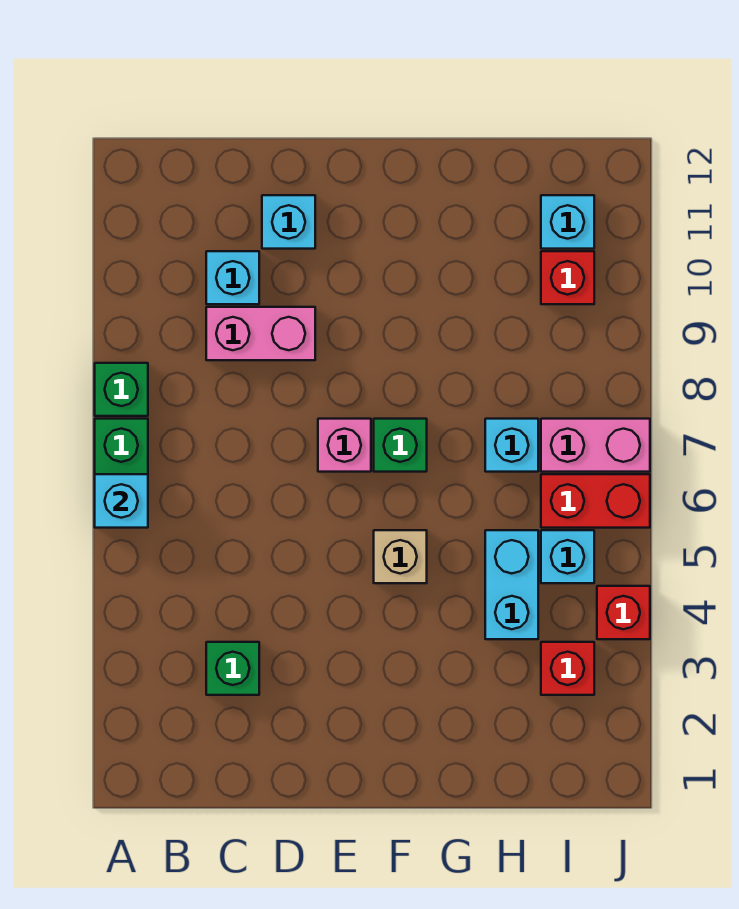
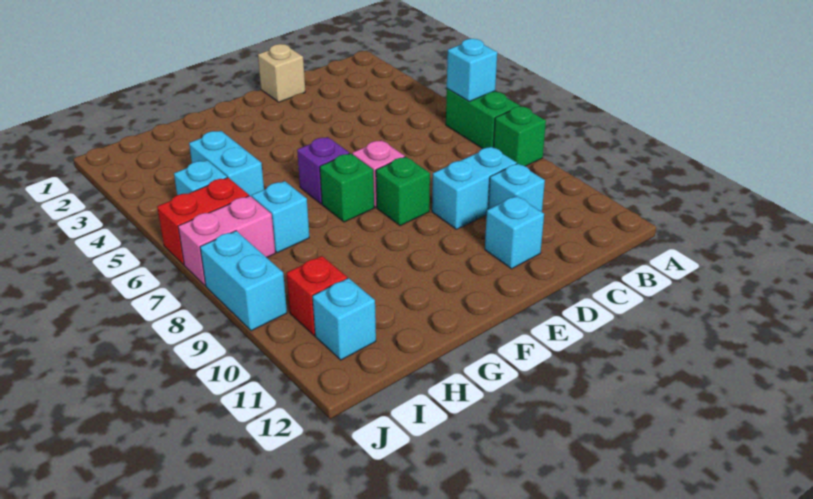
green 1x1 brick [206,642,259,695] -> green 1x1 brick moved to [376,157,430,226]
pink 1x2 brick [206,307,315,360] -> cyan 1x2 brick [432,147,517,229]
tan 1x1 brick [374,530,427,583] -> tan 1x1 brick moved to [258,44,305,102]
none -> purple 1x1 brick [297,137,349,204]
red 1x1 brick [541,642,594,695] -> none
red 1x1 brick [597,586,650,639] -> none
none -> cyan 1x2 brick [200,231,287,331]

